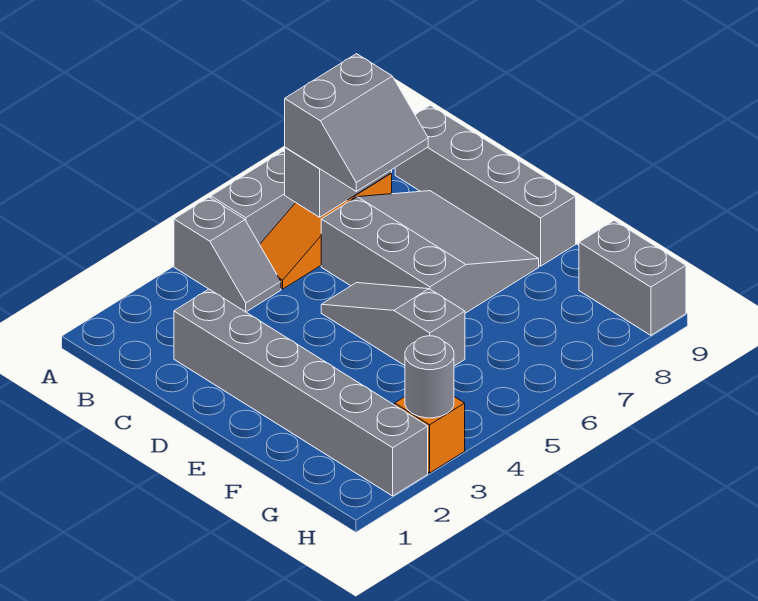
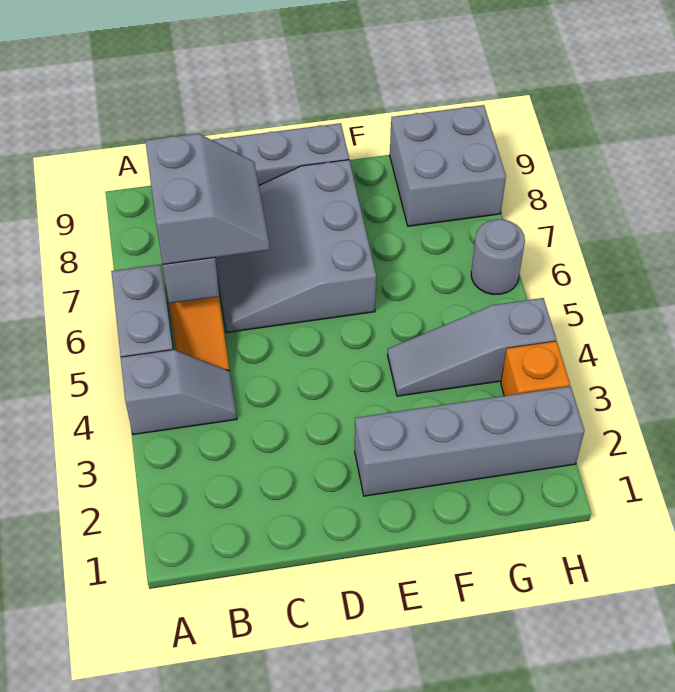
grey 1x6 brick [174,289,428,496] -> grey 1x4 brick [355,386,584,496]
grey 3x3 slope [321,191,539,313] -> grey 3x3 slope turned to [215,160,376,333]
grey 1x3 slope [321,283,465,366] -> grey 1x3 slope moved to [388,298,556,396]
grey 1x2 brick [579,221,686,335] -> grey 2x2 brick [390,105,506,226]
grey 1x1 round brick [405,336,454,418] -> grey 1x1 round brick moved to [471,219,525,294]

